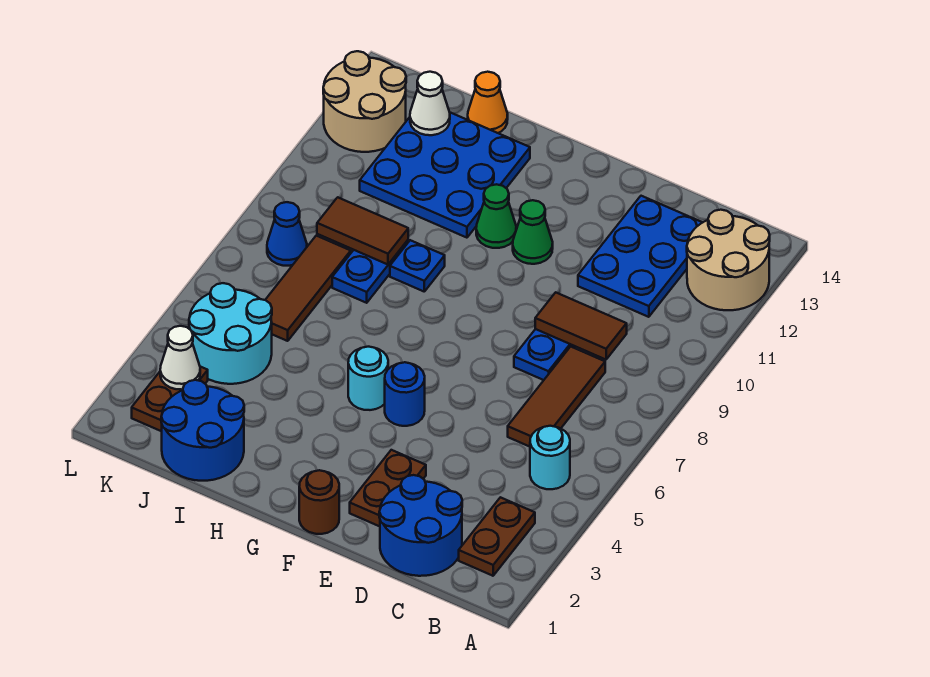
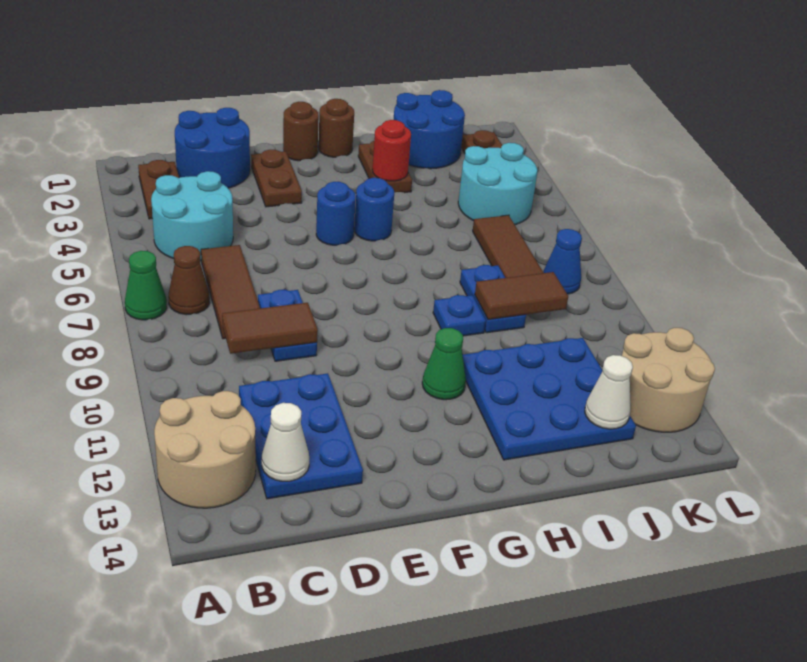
cyan 1x1 round brick [530,426,570,489] -> cyan 2x2 round brick [151,171,233,261]
none -> brown 1x1 cone [168,246,210,315]
green 1x1 cone [513,200,553,264] -> green 1x1 cone moved to [125,251,167,320]
none -> brown 1x1 round brick [318,99,354,157]
cyan 1x1 round brick [348,347,388,410] -> blue 1x1 round brick [354,178,394,241]
none -> brown 1x2 plate [358,141,412,193]
none -> red 1x1 round brick [372,120,411,181]
orange 1x1 cone [468,72,508,133] -> none
white 1x1 cone [160,326,200,390] -> white 1x1 cone moved to [262,403,309,481]

